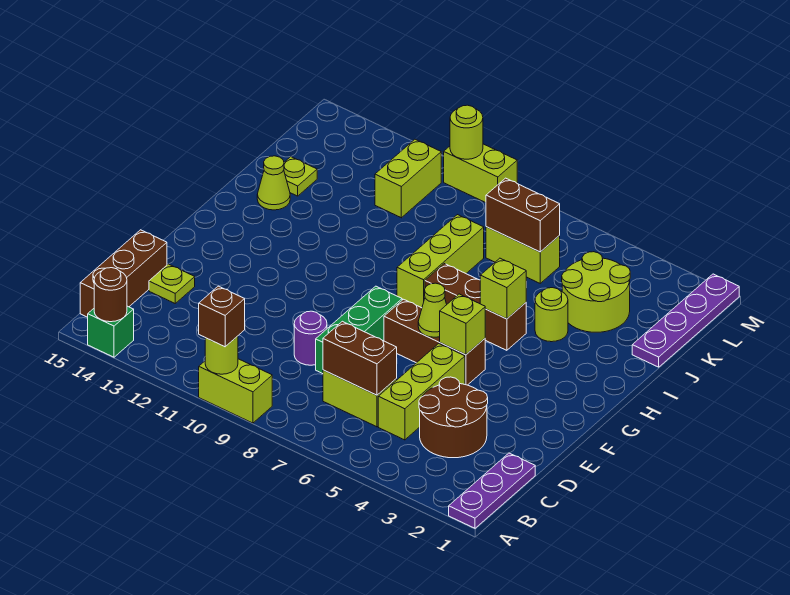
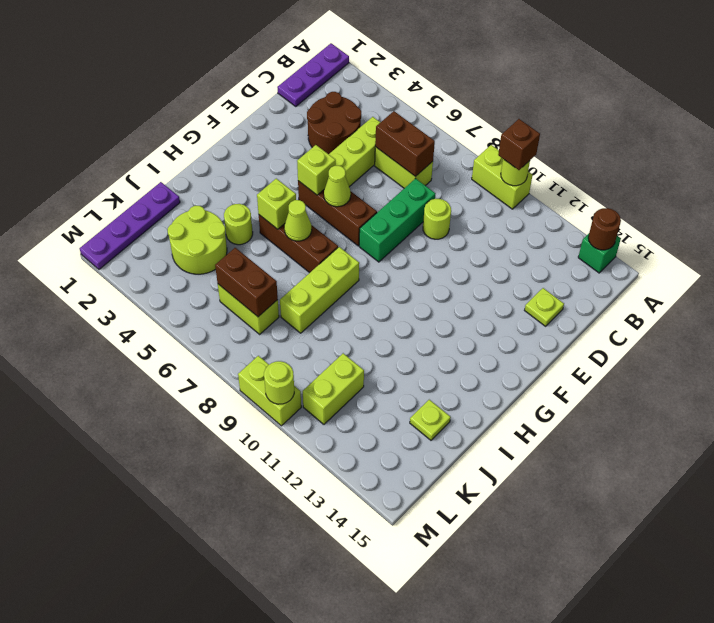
brown 1x3 brick [80,230,167,317] -> none
purple 1x1 round brick [294,311,327,365] -> lime 1x1 round brick [423,199,451,239]
lime 1x1 cone [257,156,290,210] -> lime 1x1 cone moved to [284,200,312,241]

